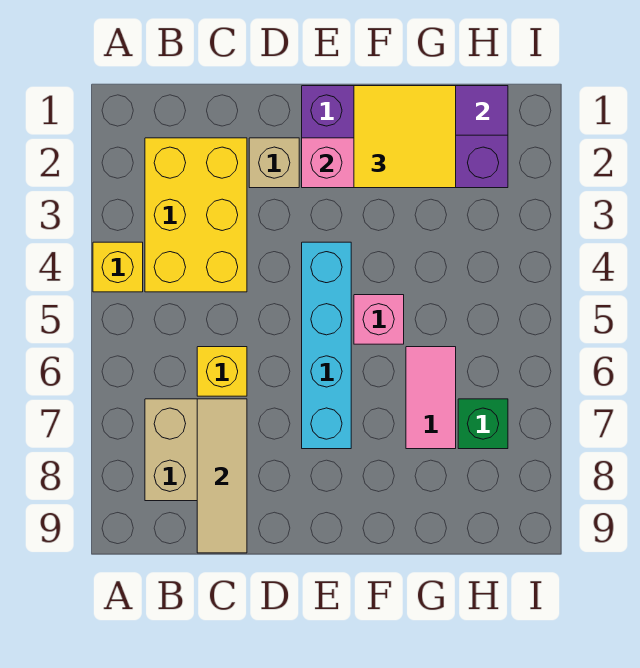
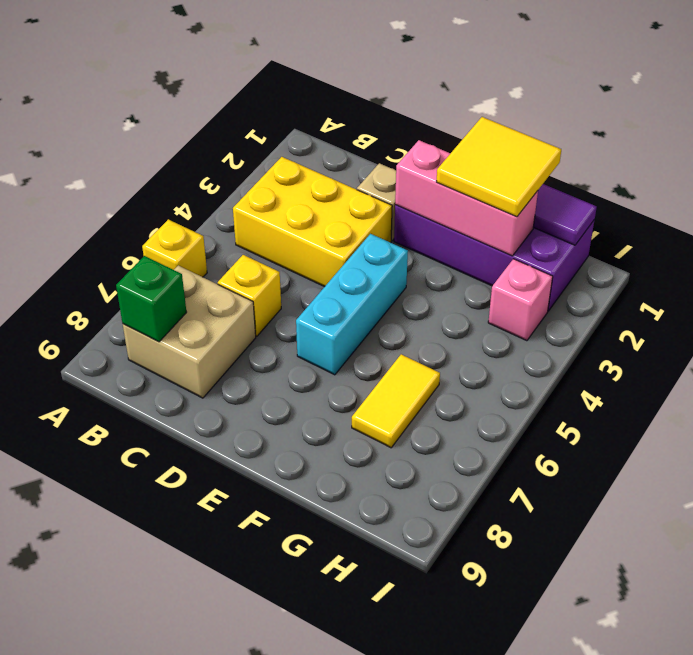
yellow 1x1 brick [93,242,143,292] -> yellow 1x1 brick moved to [142,219,207,277]
yellow 2x3 brick [145,138,247,292] -> yellow 2x3 brick turned to [233,157,392,287]
tan 1x3 tile [197,399,247,553] -> none
cyan 1x4 brick [302,242,351,449] -> cyan 1x3 brick [296,234,408,375]
pink 1x1 brick [354,295,404,344] -> pink 1x1 brick moved to [488,259,553,341]
pink 1x2 tile [406,347,456,449] -> yellow 1x2 tile [352,354,440,448]
green 1x1 brick [458,399,508,449] -> green 1x1 brick moved to [116,256,186,342]

